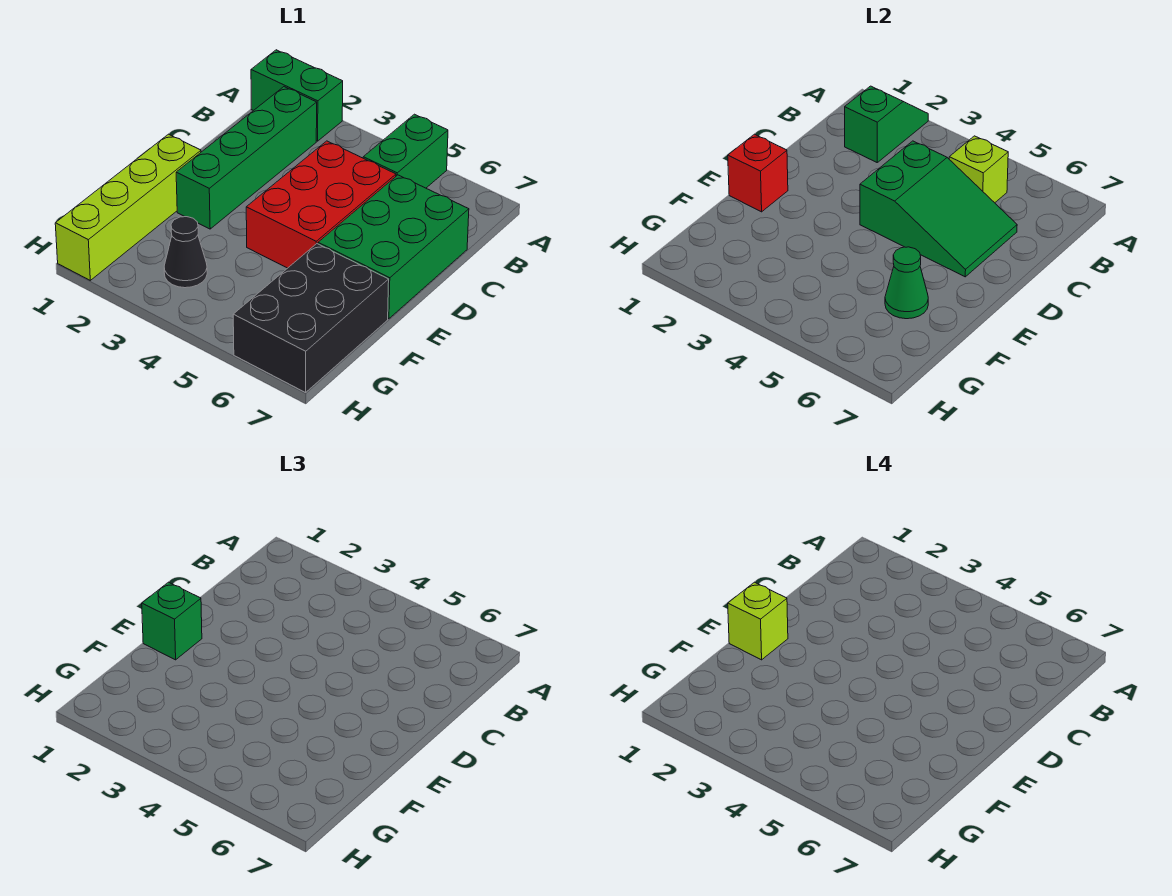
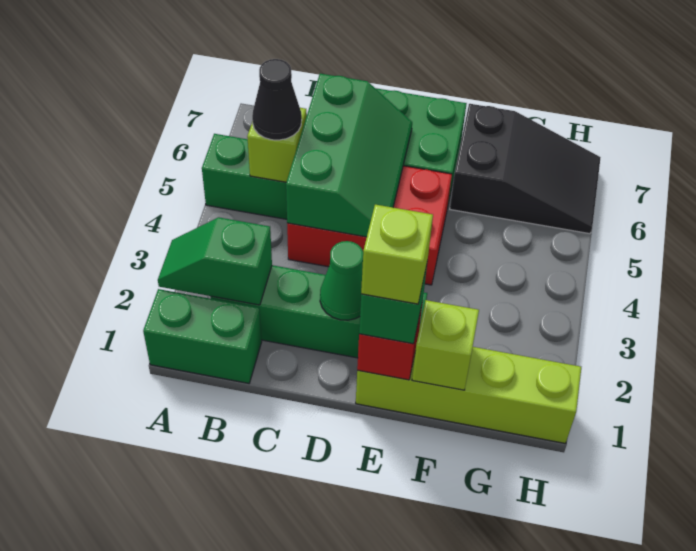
green 1x2 brick [251,50,343,141] -> green 1x2 brick turned to [143,289,262,383]
green 2x3 slope [860,141,1017,277] -> green 2x3 slope turned to [286,74,412,237]
none -> lime 1x1 brick [412,300,479,390]
black 2x3 brick [233,244,389,393] -> black 2x3 slope [450,104,601,234]
green 1x1 cone [885,247,928,319] -> green 1x1 cone moved to [320,241,363,320]
black 1x1 cone [164,217,207,288] -> black 1x1 cone moved to [252,59,302,140]

